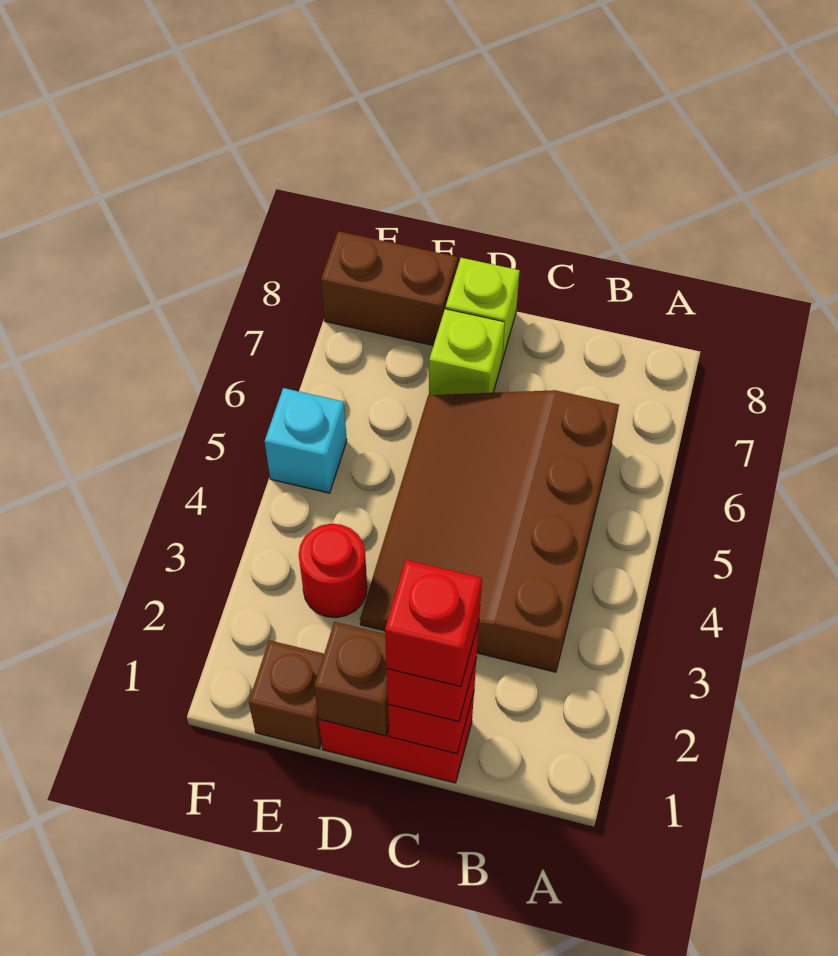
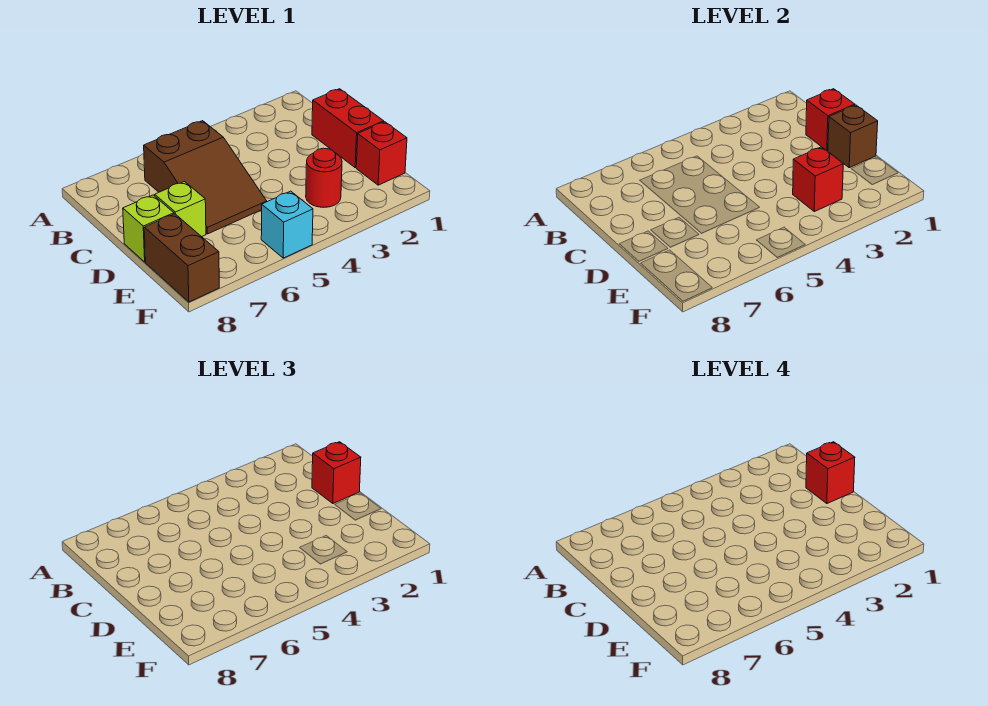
brown 3x4 slope [360,390,619,672] -> brown 2x3 slope [144,121,267,234]
brown 1x1 brick [249,640,324,749] -> red 1x1 brick [356,122,407,185]
none -> red 1x1 brick [793,147,843,212]

